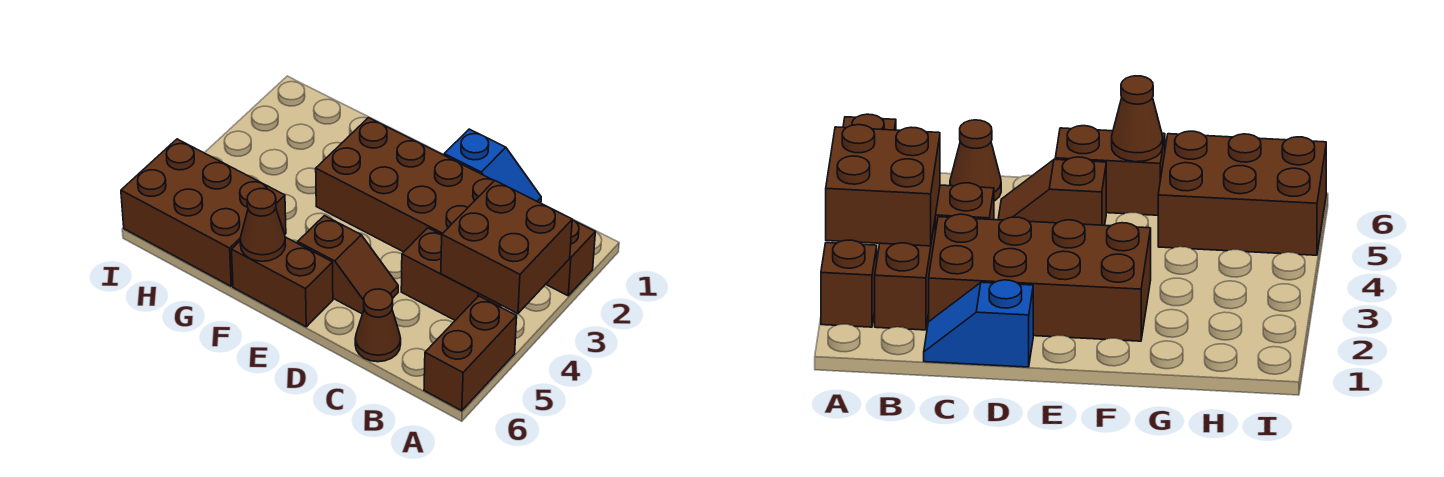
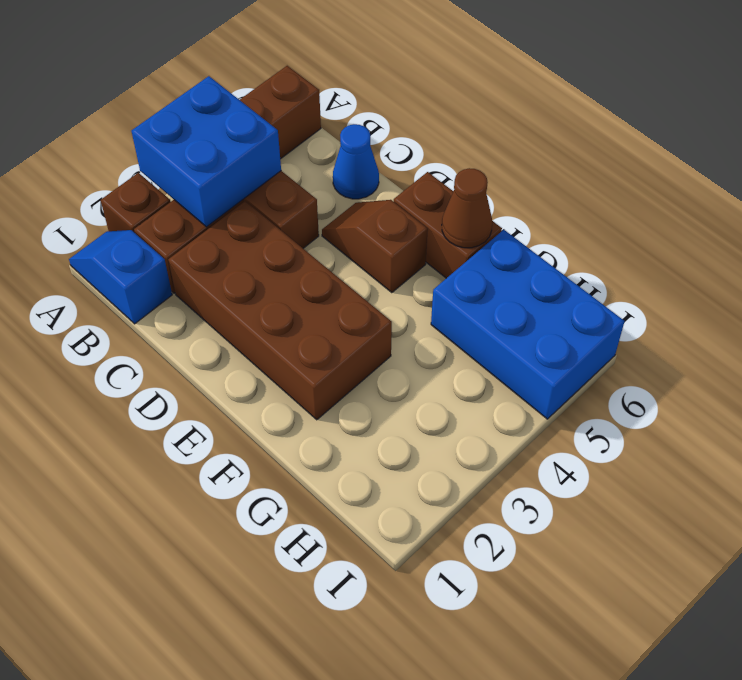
brown 2x2 brick [441,181,572,314] -> blue 2x2 brick [132,76,281,227]
blue 1x2 slope [444,129,541,203] -> blue 1x2 slope moved to [69,230,172,324]
brown 1x1 cone [355,289,401,362] -> blue 1x1 cone [333,124,379,199]
brown 2x3 brick [121,139,286,286] -> blue 2x3 brick [431,230,625,419]

